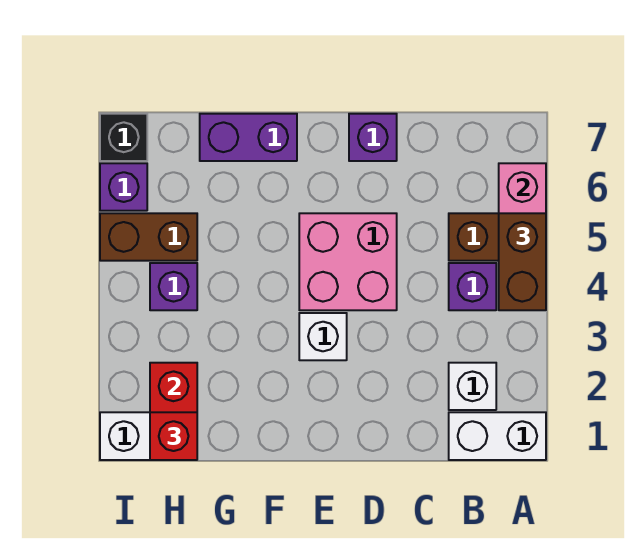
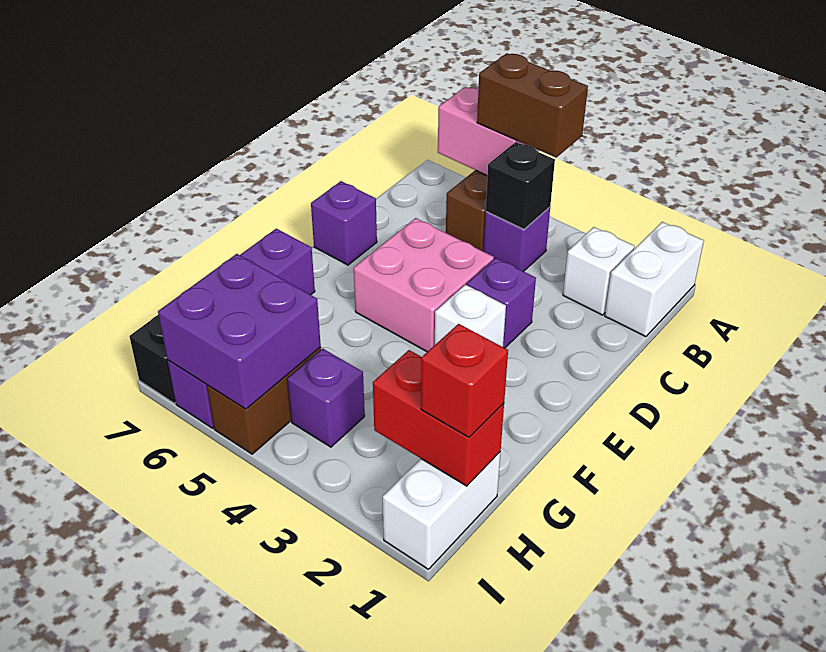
none -> black 1x1 brick [486,142,555,229]
none -> purple 1x1 brick [467,258,536,348]
none -> purple 2x2 brick [158,254,321,409]

